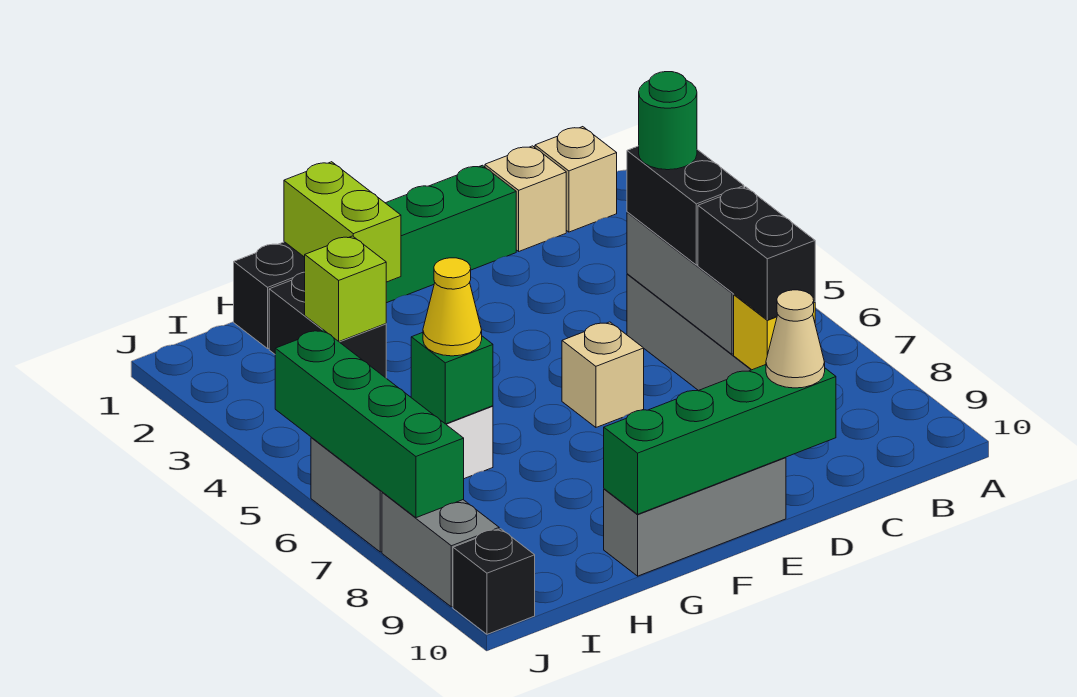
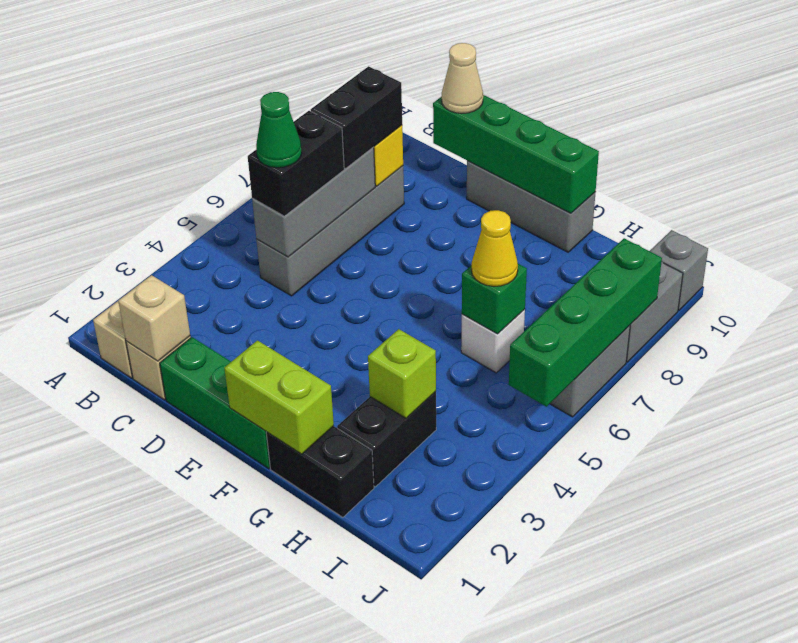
green 1x1 round brick [639,72,697,170] -> green 1x1 cone [256,92,302,168]
tan 1x1 brick [562,322,644,427] -> tan 1x1 brick moved to [118,275,190,361]
lime 1x2 brick [284,162,401,282] -> lime 1x2 brick turned to [224,340,334,454]
black 1x1 brick [453,529,535,634] -> grey 1x1 brick [650,230,708,310]

